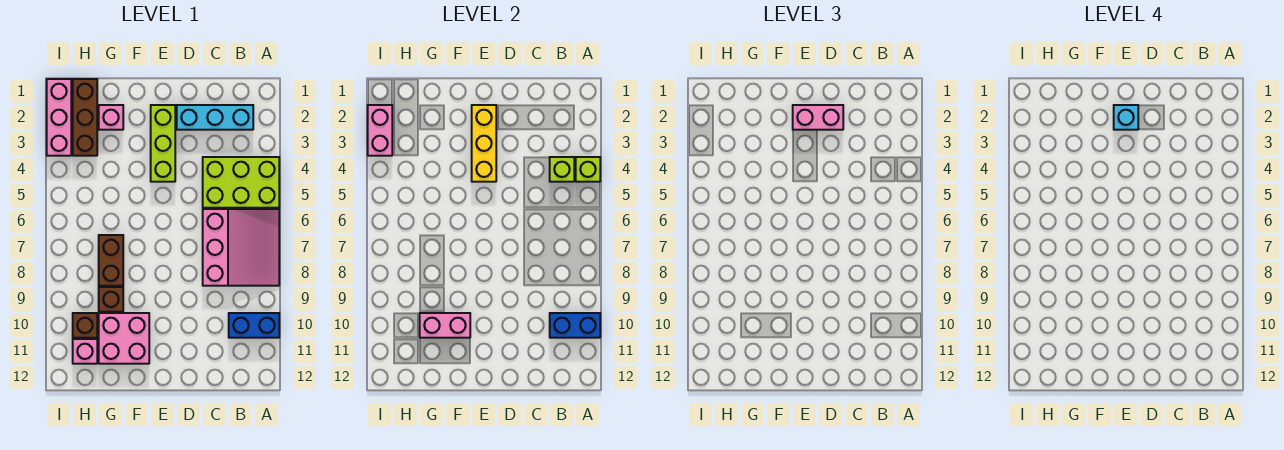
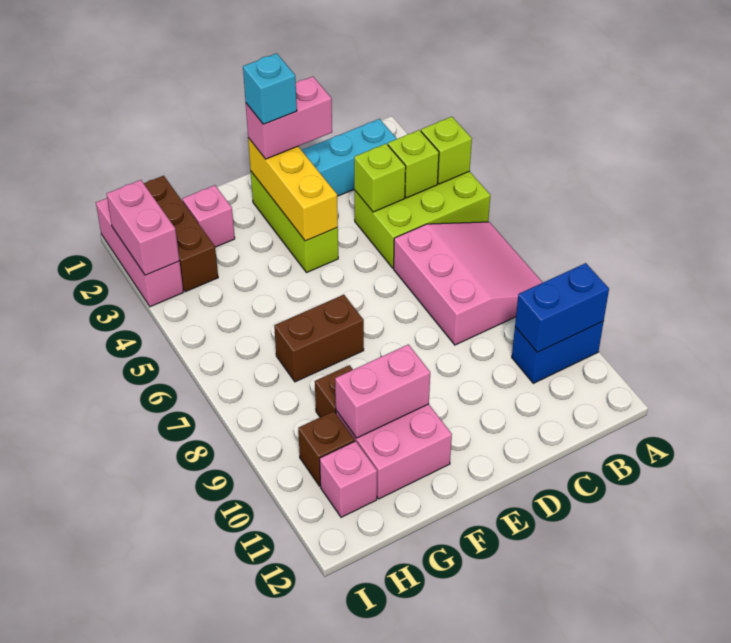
none -> lime 1x1 brick [354,144,406,212]
brown 1x2 brick [99,235,123,286] -> brown 1x2 brick turned to [274,295,364,382]

